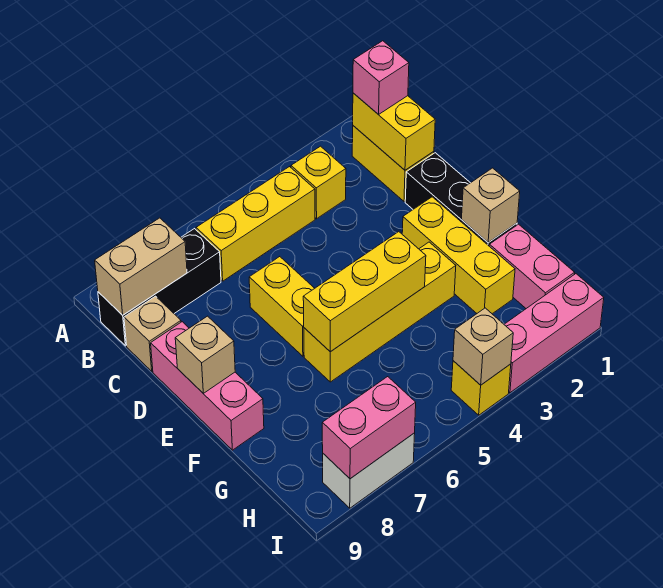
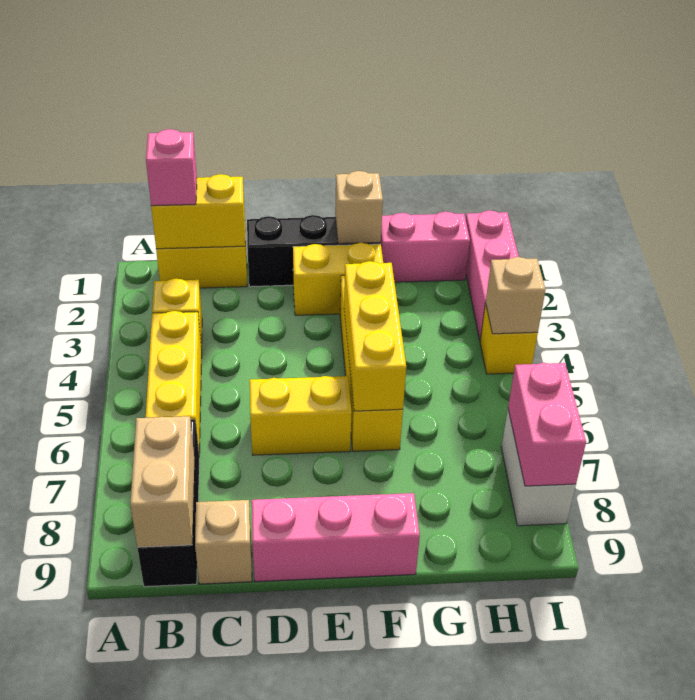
yellow 1x3 brick [402,197,515,314] -> yellow 1x2 brick [293,243,383,315]
tan 1x1 brick [175,316,235,393] -> none

